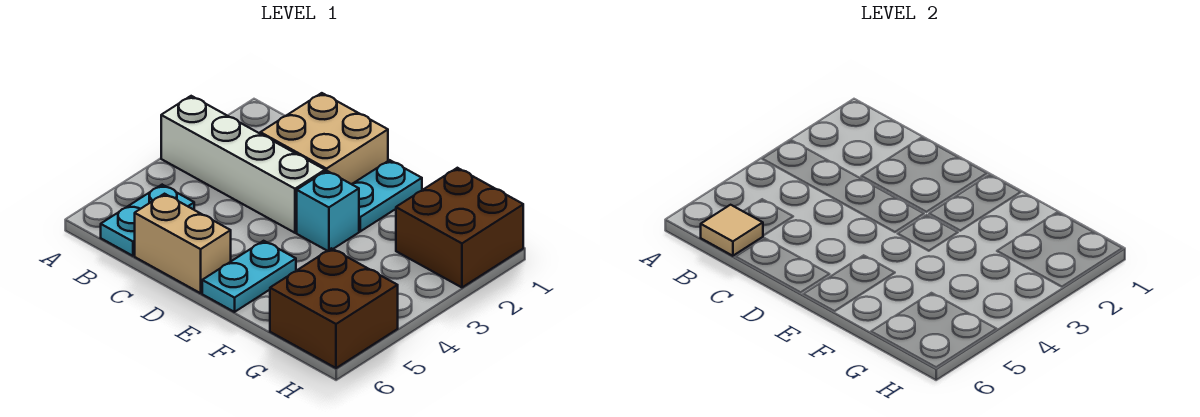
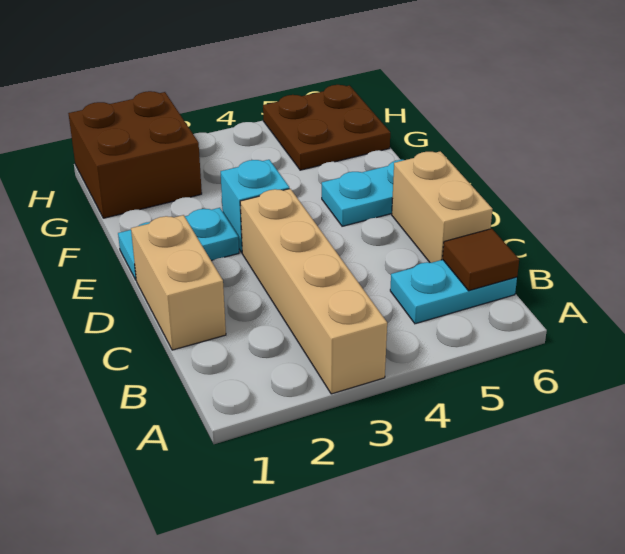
white 1x4 brick [161,96,325,233] -> tan 1x4 brick [240,189,387,394]
tan 1x1 tile [701,205,763,256] -> brown 1x1 tile [443,229,519,291]
tan 2x2 brick [260,93,388,184] -> tan 1x2 brick [131,215,226,350]
brown 2x2 brick [270,248,398,368] -> brown 2x2 plate [263,85,390,170]

